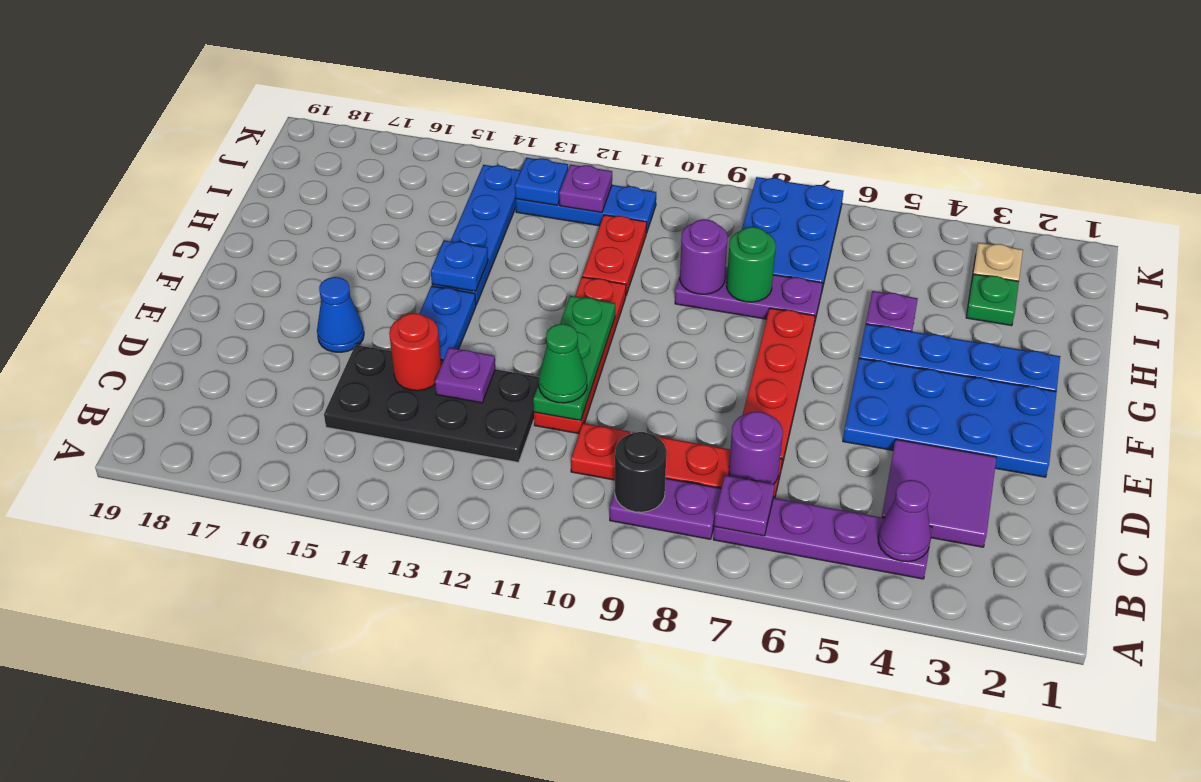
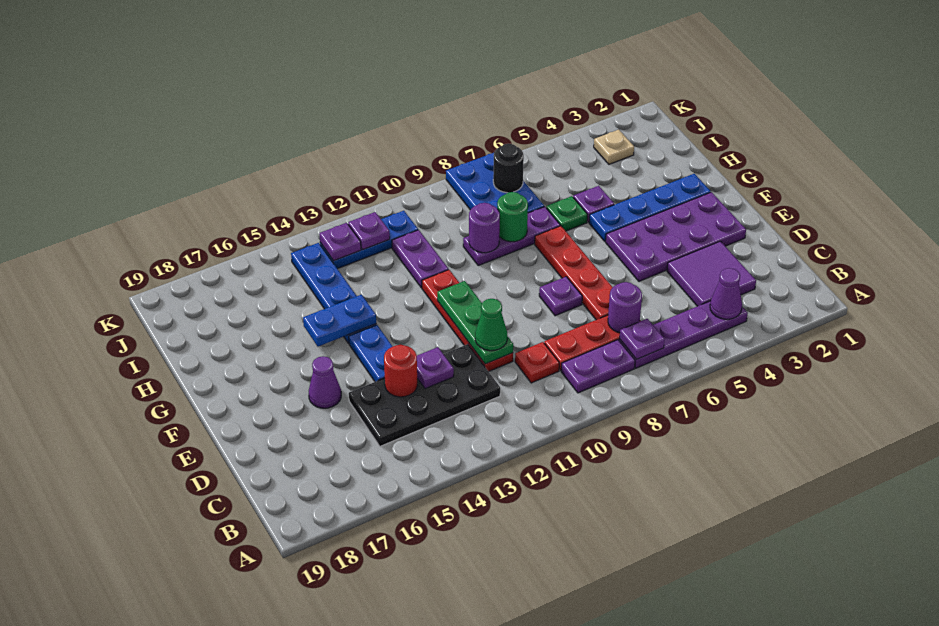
black 1x1 round brick [615,432,667,512] -> black 1x1 round brick moved to [493,144,524,193]
blue 2x4 plate [843,358,1057,477] -> purple 2x4 plate [606,192,746,281]
none -> purple 1x1 plate [539,277,582,316]
blue 1x1 cone [317,277,364,352] -> purple 1x1 cone [309,356,341,408]
blue 1x1 plate [431,240,488,291] -> blue 1x2 plate [303,295,376,346]
red 1x2 plate [582,215,647,295] -> purple 1x2 plate [392,230,448,288]
green 1x1 plate [966,274,1019,326] -> green 1x1 plate moved to [546,196,588,231]
blue 1x1 plate [515,158,568,205] -> purple 1x1 plate [319,223,361,261]

